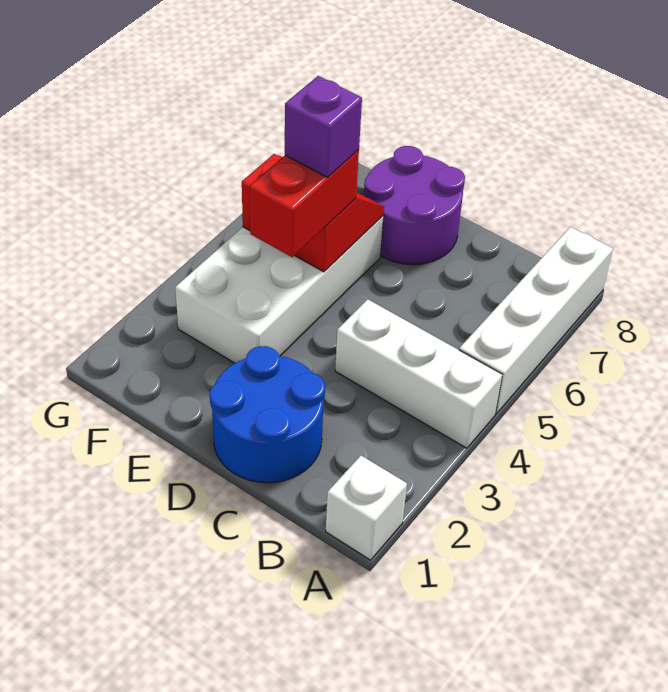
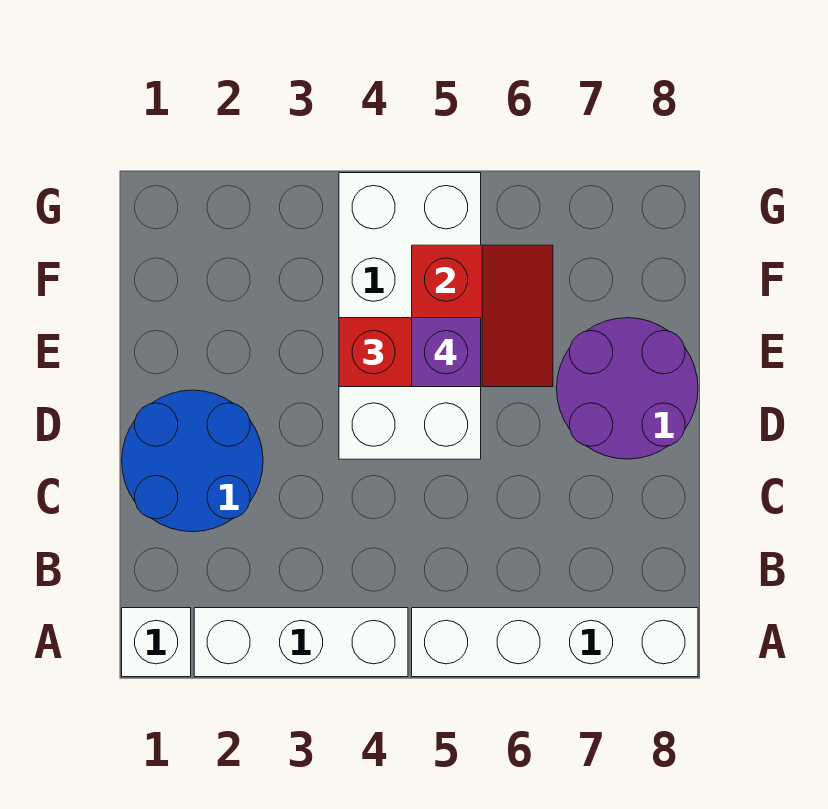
white 1x3 brick [335,299,502,448] -> white 1x3 brick turned to [194,608,408,677]
white 2x4 brick [175,216,383,363] -> white 2x4 brick turned to [339,173,481,459]

